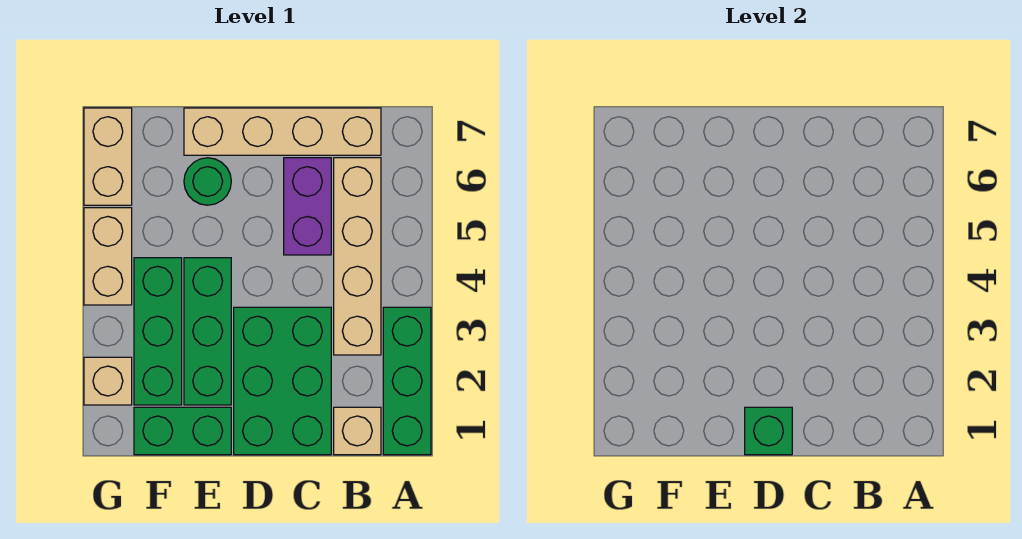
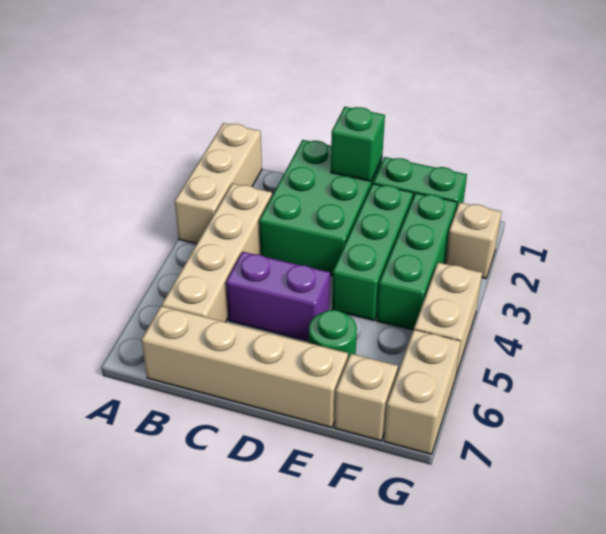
green 1x3 brick [383,307,431,455] -> tan 1x3 brick [175,123,262,244]
tan 1x1 brick [334,407,381,455] -> tan 1x1 brick moved to [335,354,398,441]
purple 1x2 brick [284,158,331,255] -> purple 1x2 brick turned to [226,252,330,341]

